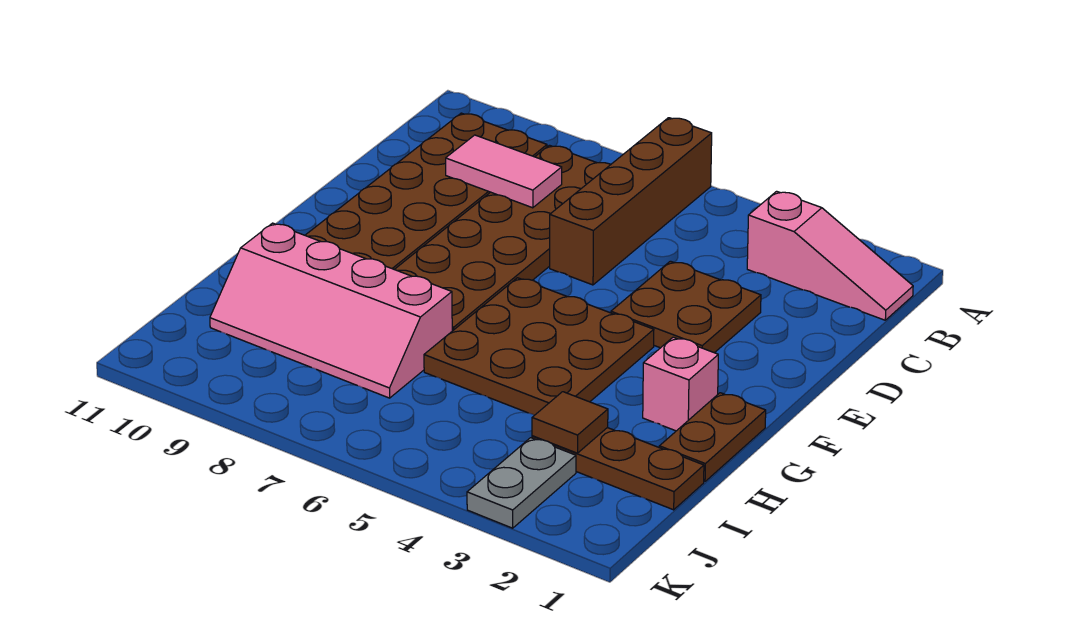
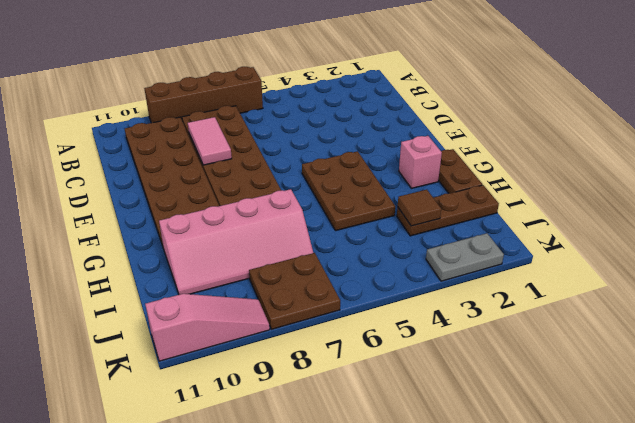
brown 1x4 brick [550,118,712,285] -> brown 1x4 brick turned to [144,67,263,123]
pink 1x3 slope [747,191,913,320] -> pink 1x3 slope moved to [145,294,270,361]
pink 1x2 tile [446,135,562,208] -> pink 1x2 tile turned to [188,117,232,165]
brown 2x2 plate [611,261,761,353] -> brown 2x2 plate moved to [249,253,340,329]
brown 3x3 plate [424,278,654,415] -> brown 2x3 plate [302,151,395,231]
grey 1x2 plate [467,438,576,528] -> grey 1x2 plate turned to [426,233,504,281]

